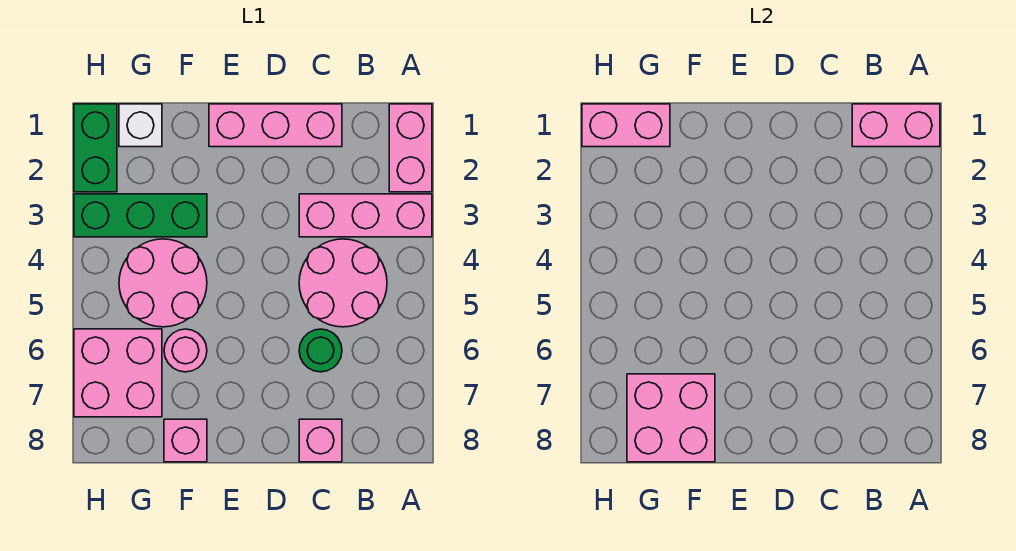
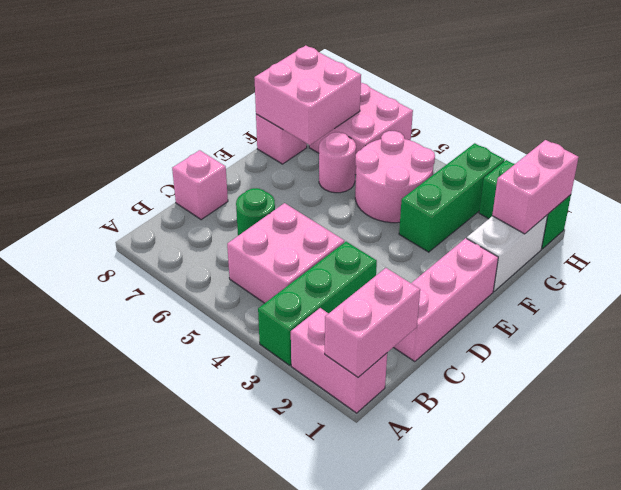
pink 1x3 brick [299,194,432,237] -> green 1x3 brick [258,242,377,365]
pink 2x2 round brick [299,239,387,327] -> pink 2x2 brick [227,203,344,303]
white 1x1 brick [119,104,162,147] -> white 1x2 brick [467,215,548,291]

